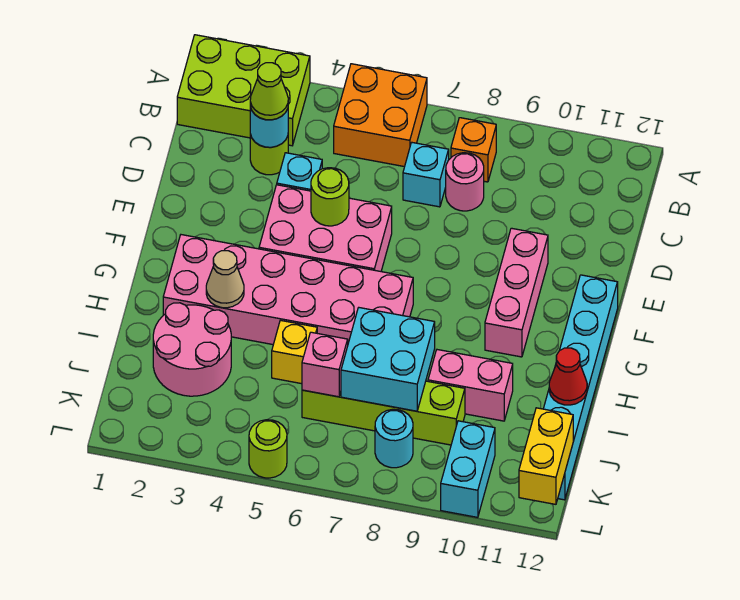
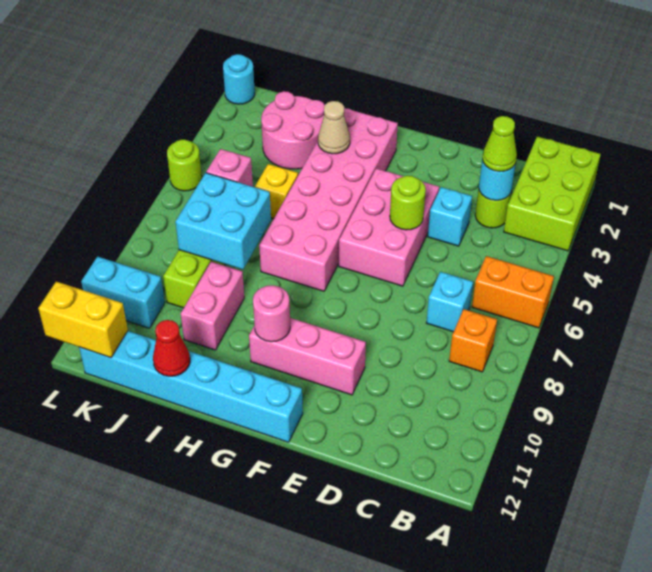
orange 2x2 brick [334,64,427,167] -> orange 1x2 brick [472,256,554,328]
pink 1x1 round brick [446,153,484,211] -> pink 1x1 round brick moved to [253,285,290,342]
cyan 1x1 round brick [375,409,413,468] -> cyan 1x1 round brick moved to [223,54,255,104]

